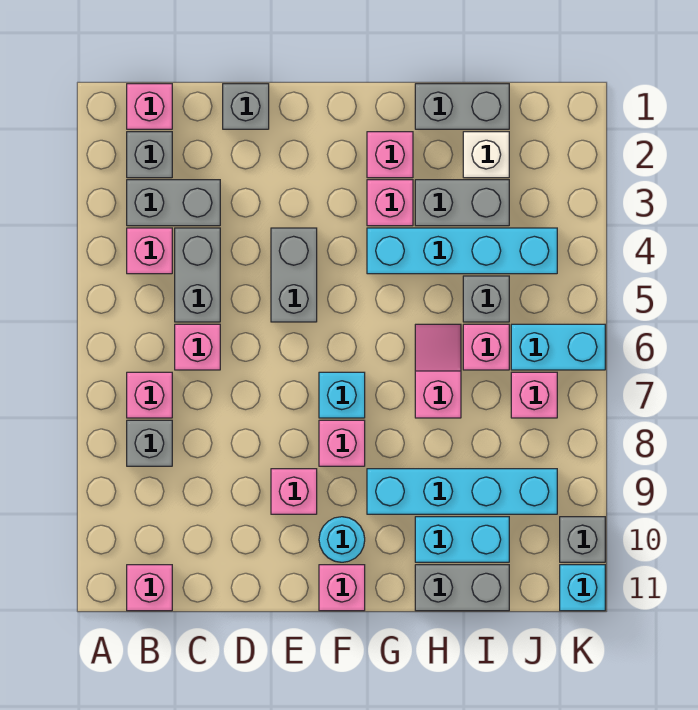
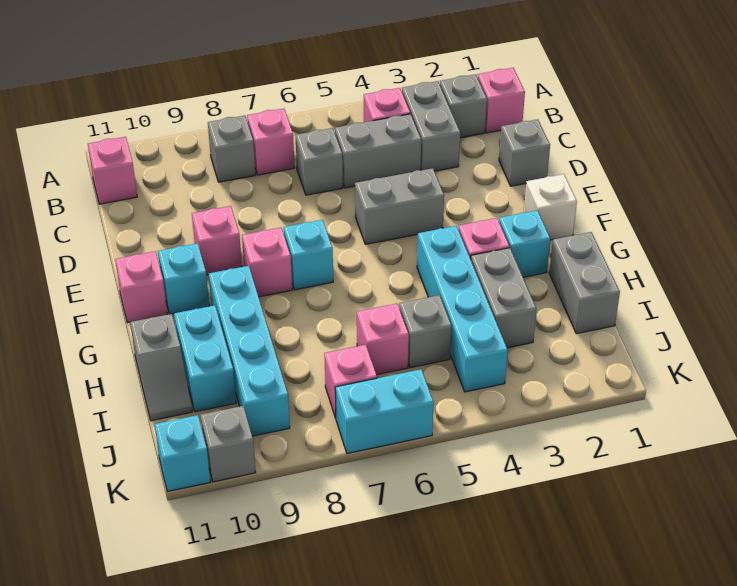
pink 1x1 brick [175,324,220,370] -> grey 1x1 brick [295,128,343,195]
cyan 1x1 round brick [319,517,365,562] -> cyan 1x1 brick [158,243,209,314]
pink 1x1 brick [367,132,413,178] -> cyan 1x1 brick [499,210,550,277]
pink 1x2 slope [415,324,461,418] -> none
grey 1x2 brick [415,565,509,611] -> grey 1x2 slope [130,314,192,421]
white 1x1 brick [463,132,509,178] -> white 1x1 brick moved to [524,174,577,240]
cyan 1x2 brick [511,324,605,370] -> cyan 1x2 brick turned to [335,369,434,453]

